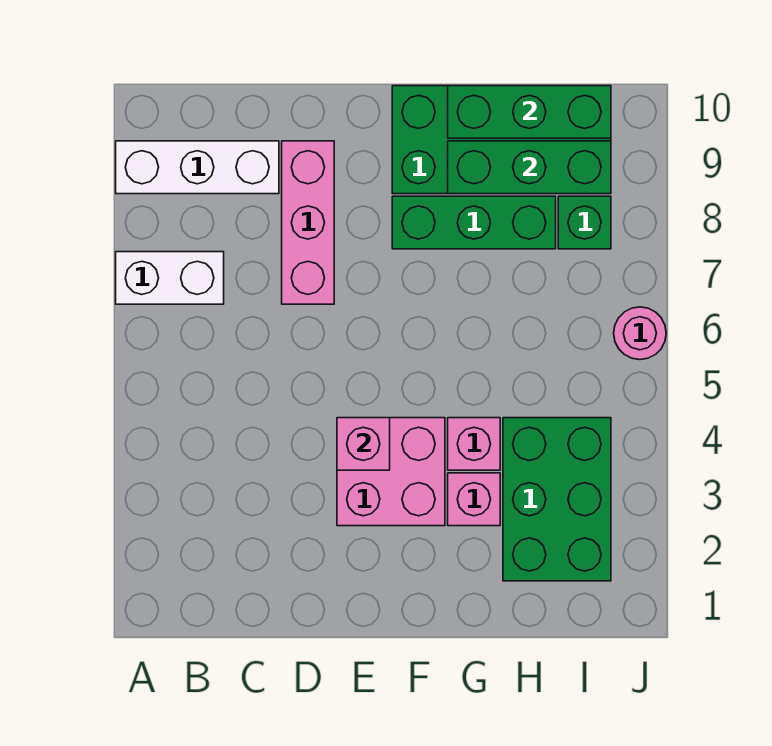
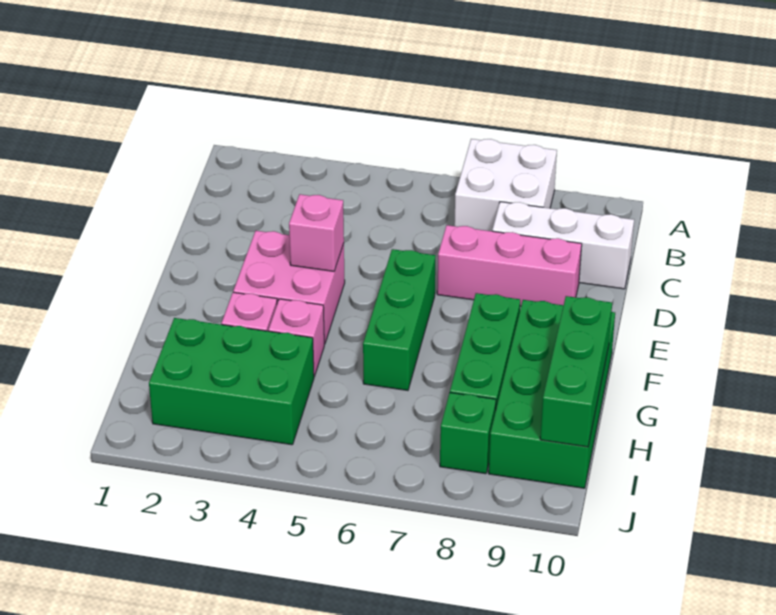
white 1x2 brick [116,252,224,304] -> white 2x2 brick [454,139,557,231]
white 1x3 brick [116,141,279,194] -> white 1x3 brick turned to [492,202,634,289]
green 1x3 brick [448,141,611,194] -> green 1x3 brick moved to [363,249,436,390]
pink 1x1 round brick [614,307,666,360] -> none

